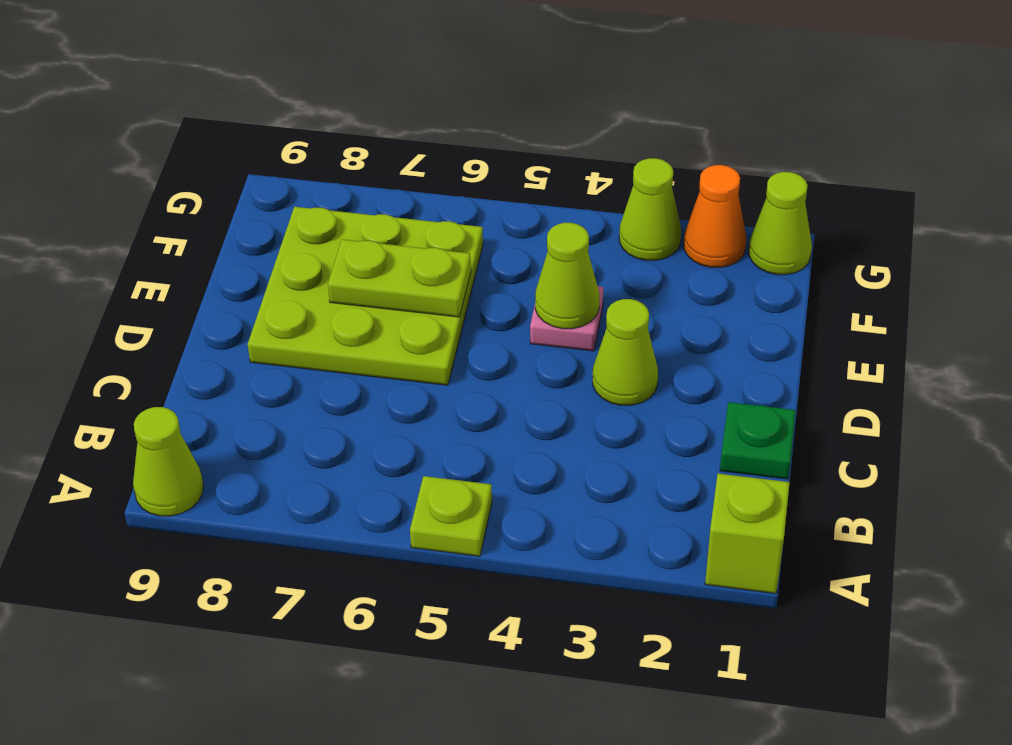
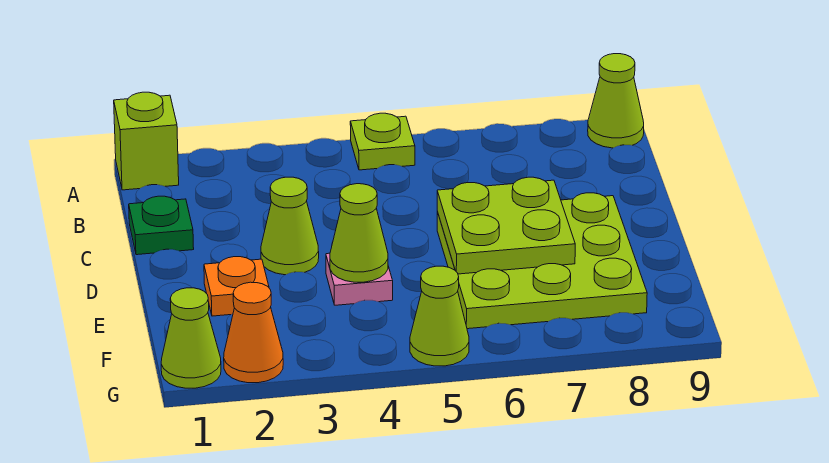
none -> orange 1x1 plate [204,257,269,316]
lime 1x2 plate [328,239,471,317] -> lime 2x2 plate [437,177,575,274]
lime 1x1 cone [619,158,681,260] -> lime 1x1 cone moved to [410,266,469,366]

